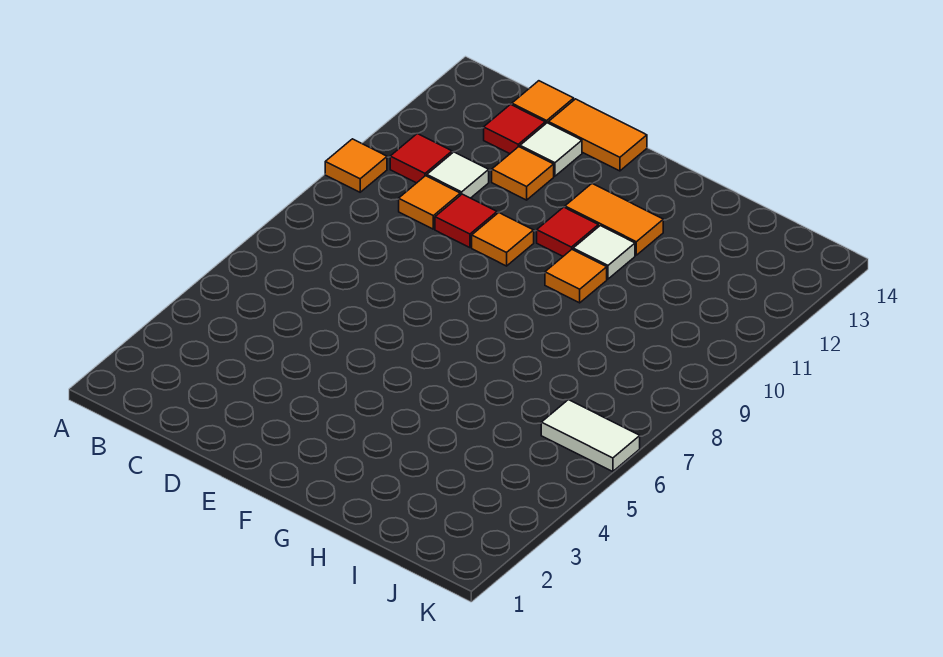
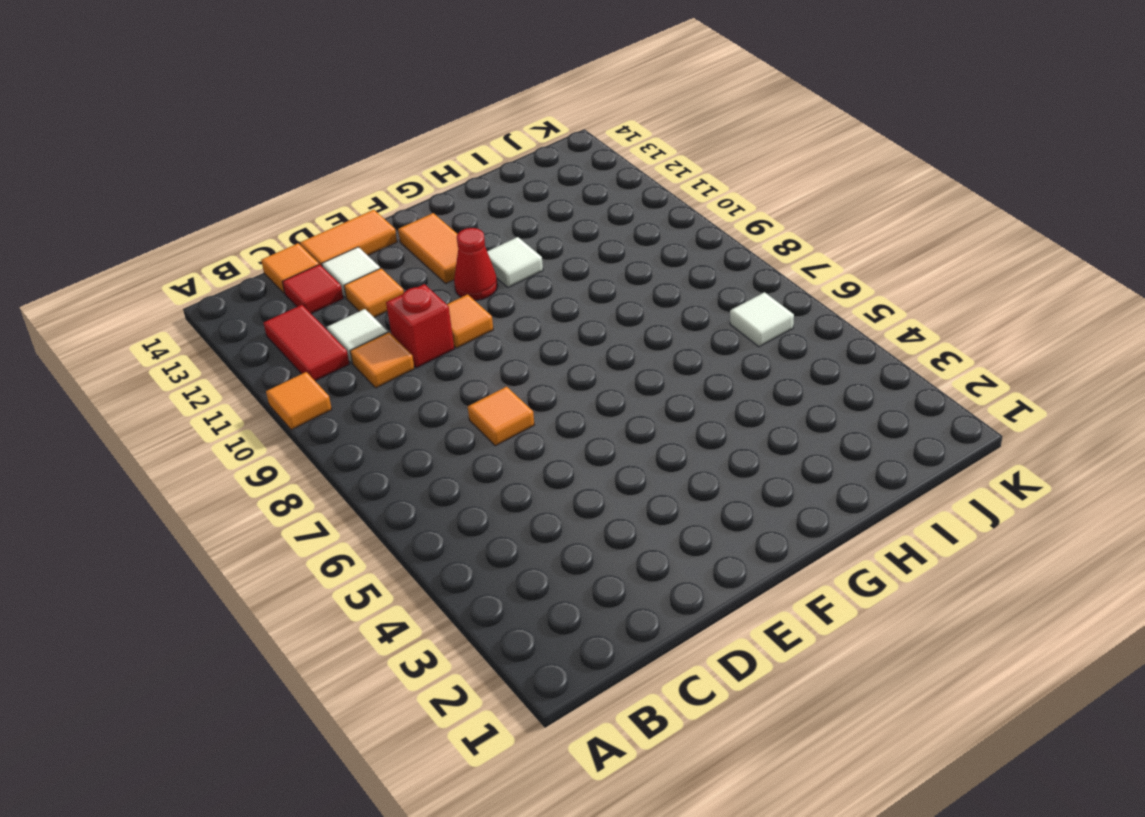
red 1x1 tile [390,134,452,183] -> red 1x2 tile [264,305,349,381]
red 1x1 tile [435,194,497,248] -> red 1x1 brick [386,284,454,368]
red 1x1 tile [537,207,598,256] -> red 1x1 cone [454,228,498,300]
orange 1x2 tile [565,183,663,255] -> orange 1x2 tile turned to [398,213,458,283]
orange 1x1 tile [545,250,607,303] -> orange 1x1 tile moved to [468,387,534,446]
white 1x2 tile [541,400,640,472] -> white 1x1 tile [730,292,794,347]

